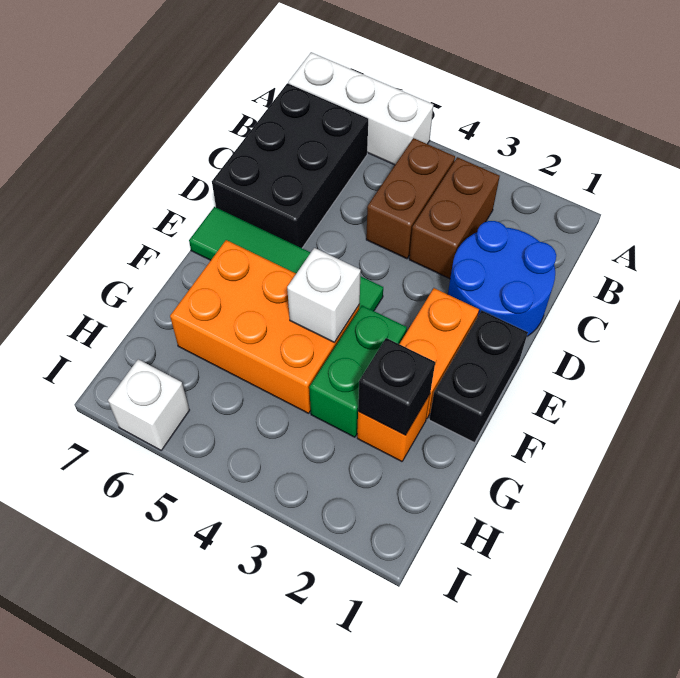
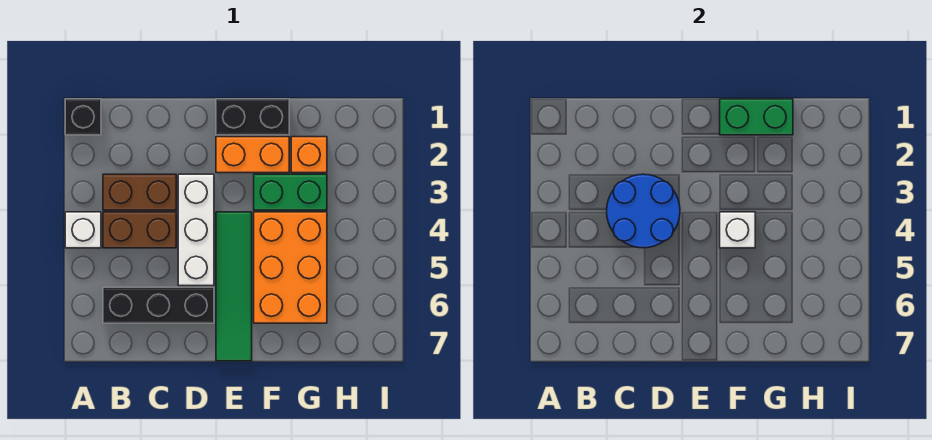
white 1x3 brick [288,52,433,165] -> white 1x3 brick moved to [178,174,214,286]
black 2x3 brick [212,83,368,248] -> black 1x3 brick [103,287,214,323]
blue 2x2 round brick [448,221,556,336] -> blue 2x2 round brick moved to [607,174,680,248]
none -> green 1x2 brick [720,99,793,135]
black 1x1 brick [358,338,435,435] -> black 1x1 brick moved to [65,99,101,135]
white 1x1 brick [108,359,189,450] -> white 1x1 brick moved to [65,212,101,248]

